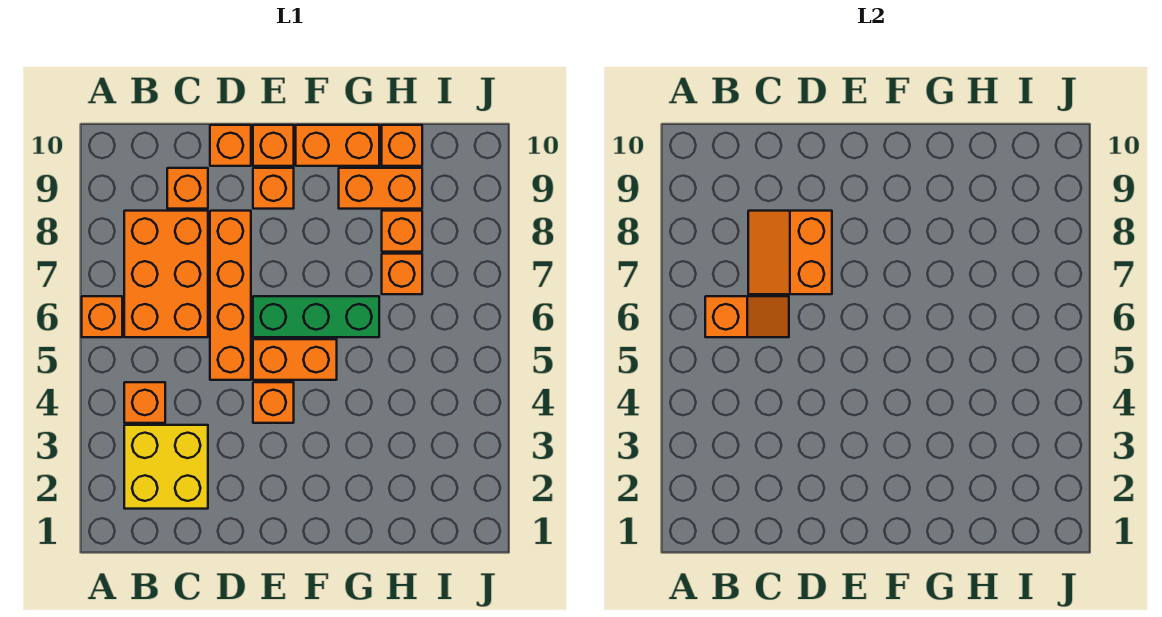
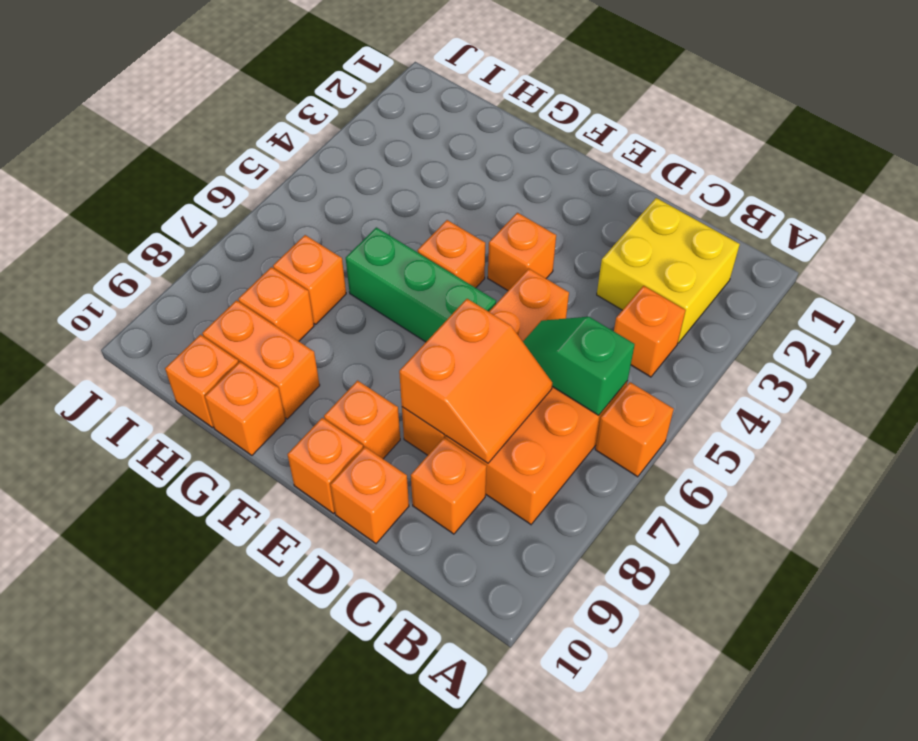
orange 1x2 slope [705,296,789,337] -> green 1x2 slope [523,316,635,415]
orange 1x2 brick [253,339,337,380] -> orange 1x1 brick [417,220,485,288]
orange 1x2 brick [296,125,379,166] -> orange 1x1 brick [205,362,285,455]

